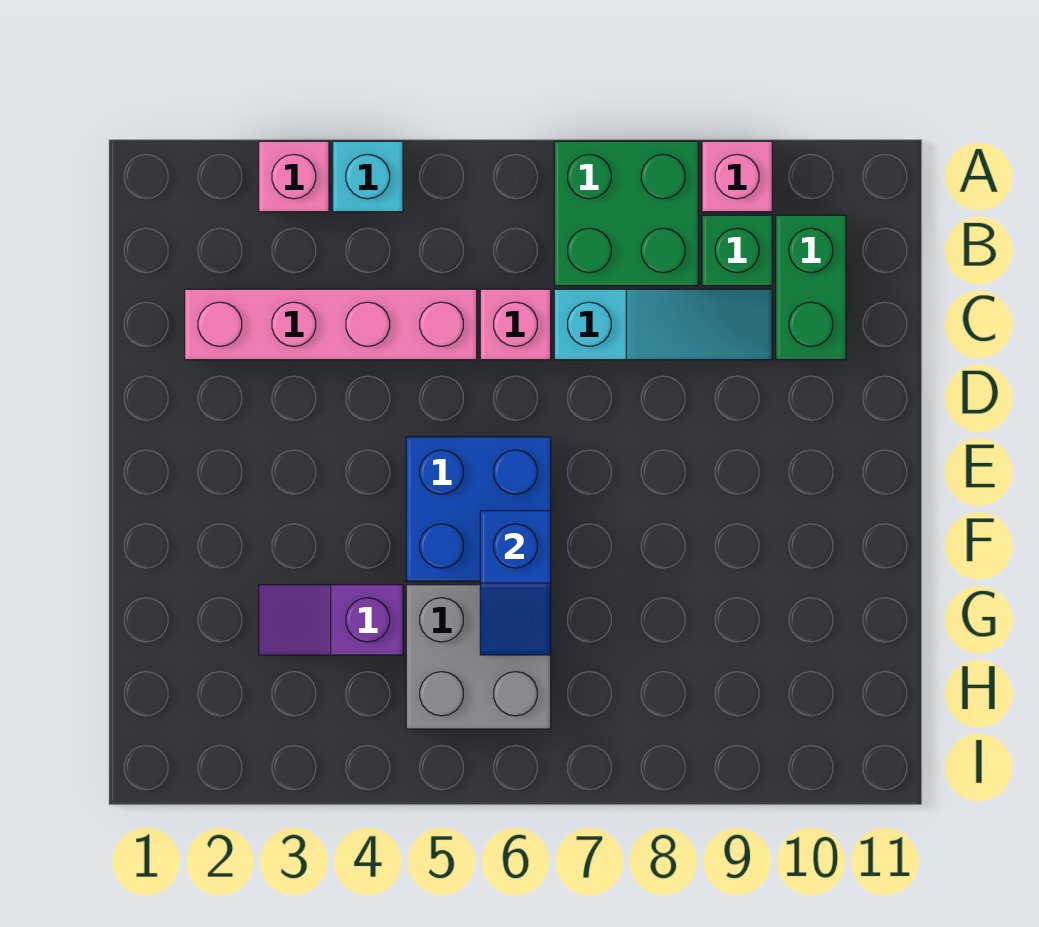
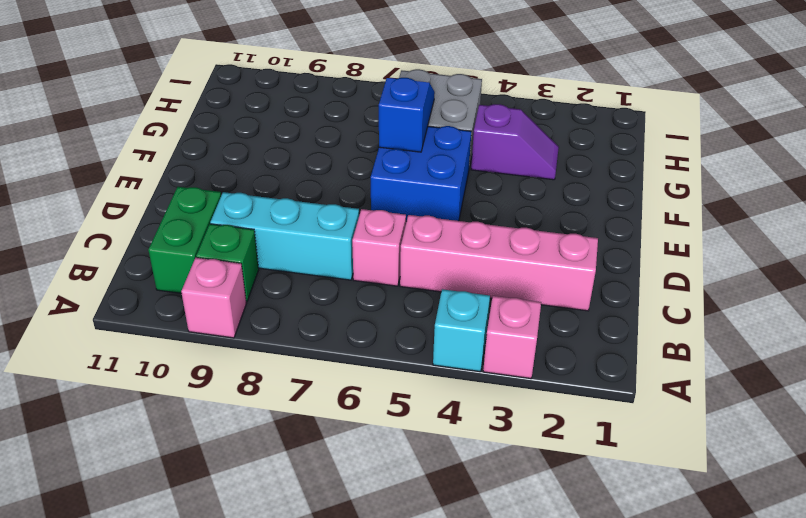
green 2x2 brick [554,141,698,286] -> none
cyan 1x3 slope [554,289,772,360] -> cyan 1x3 brick [210,192,359,280]

